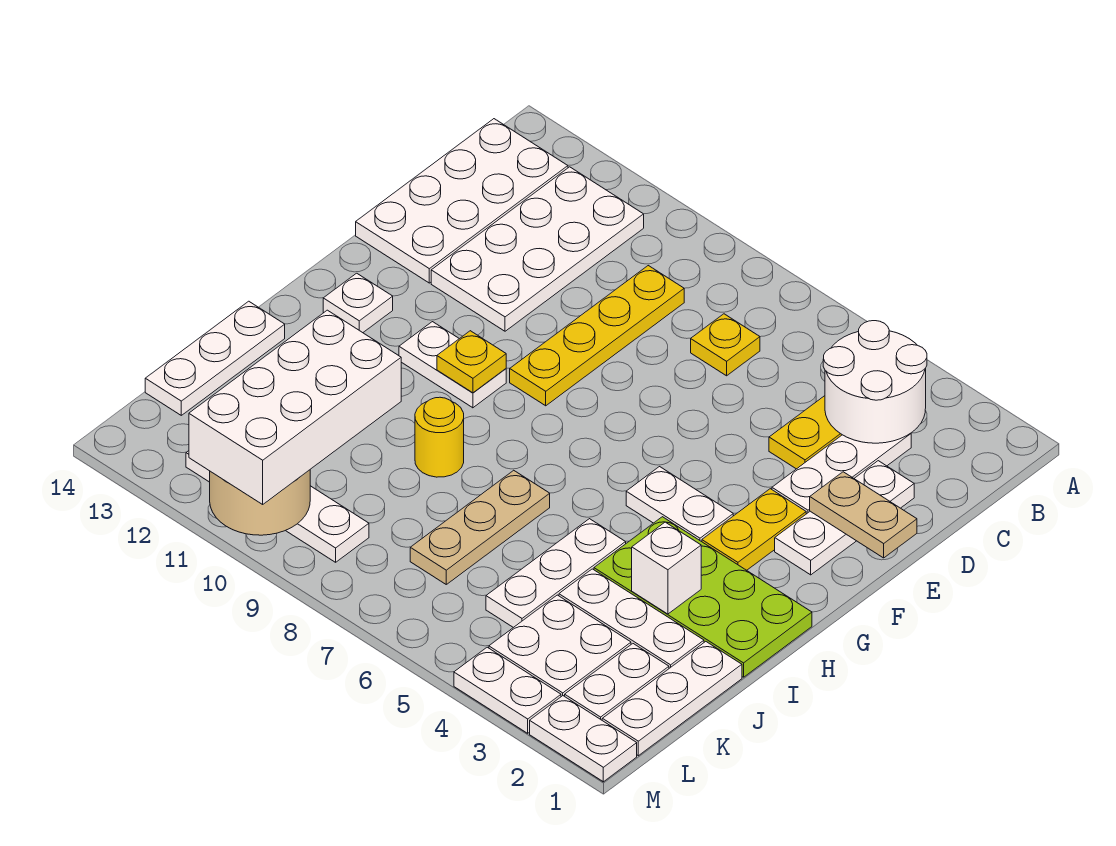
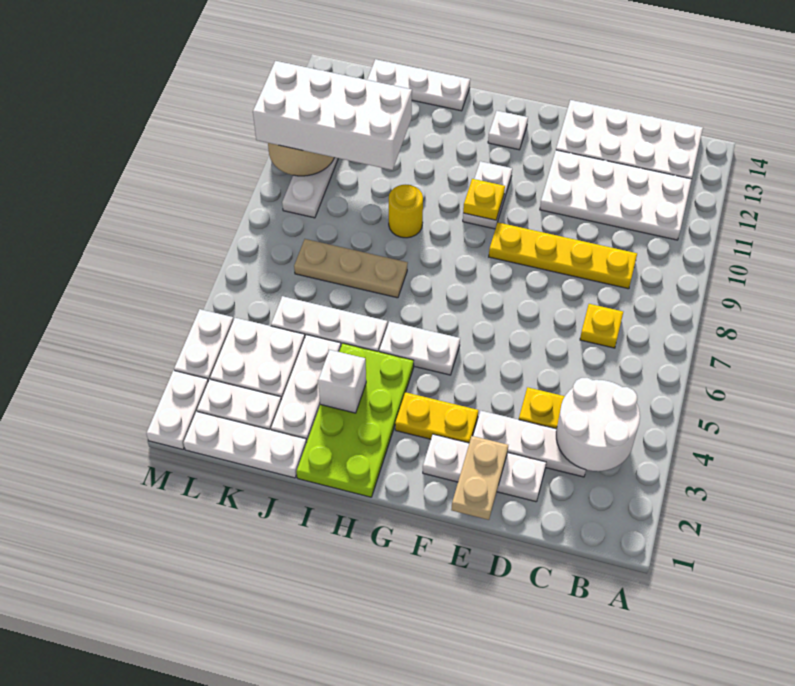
white 1x2 plate [626,467,733,542] -> white 1x2 plate turned to [379,321,460,375]

